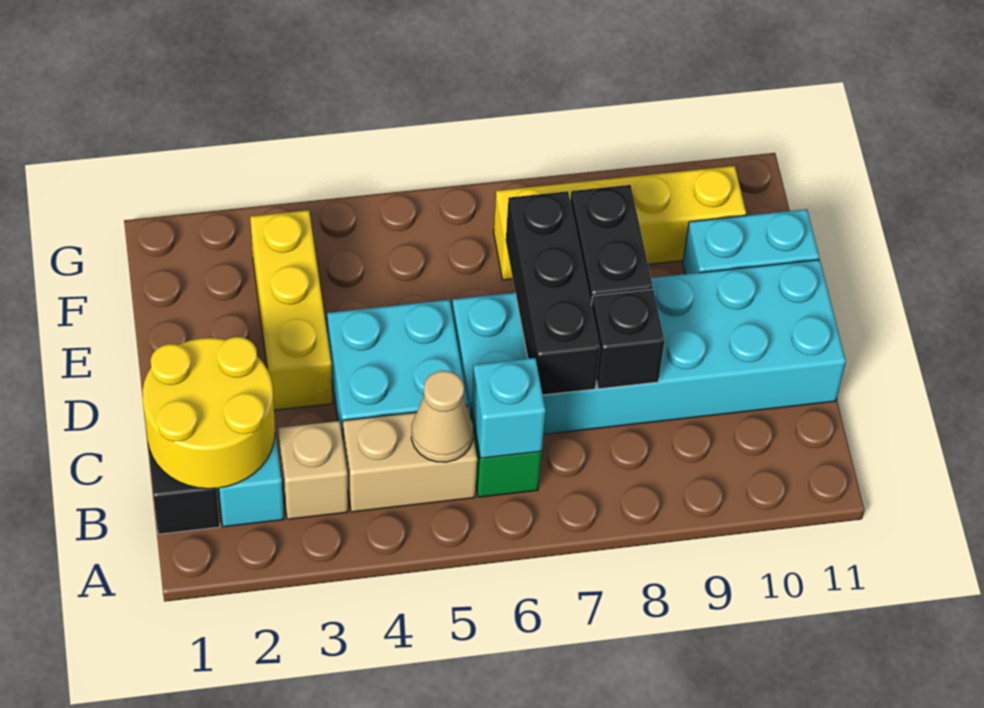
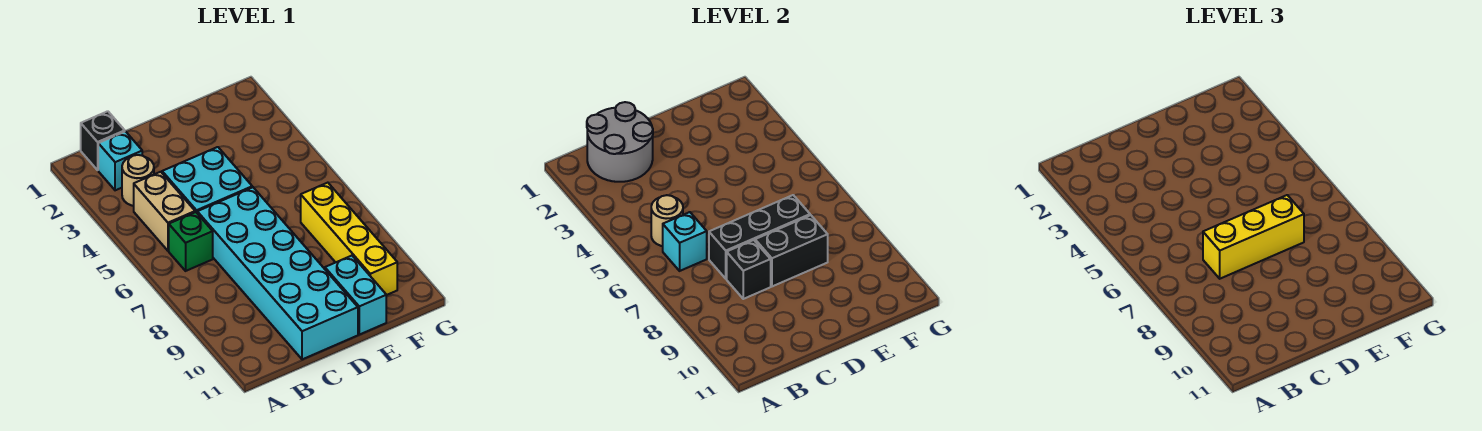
yellow 2x2 round brick [142,337,275,489] -> grey 2x2 round brick [587,102,653,182]
tan 1x1 brick [278,421,348,519] -> tan 1x1 round brick [122,155,154,206]
tan 1x1 cone [411,371,473,462] -> tan 1x1 round brick [651,195,683,246]
yellow 1x3 brick [250,210,332,410] -> yellow 1x3 brick moved to [1203,195,1304,279]

